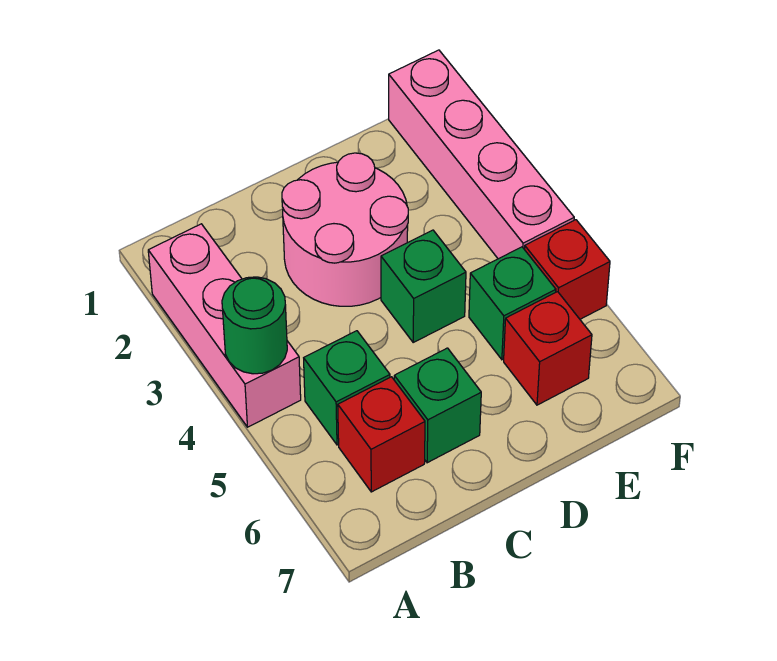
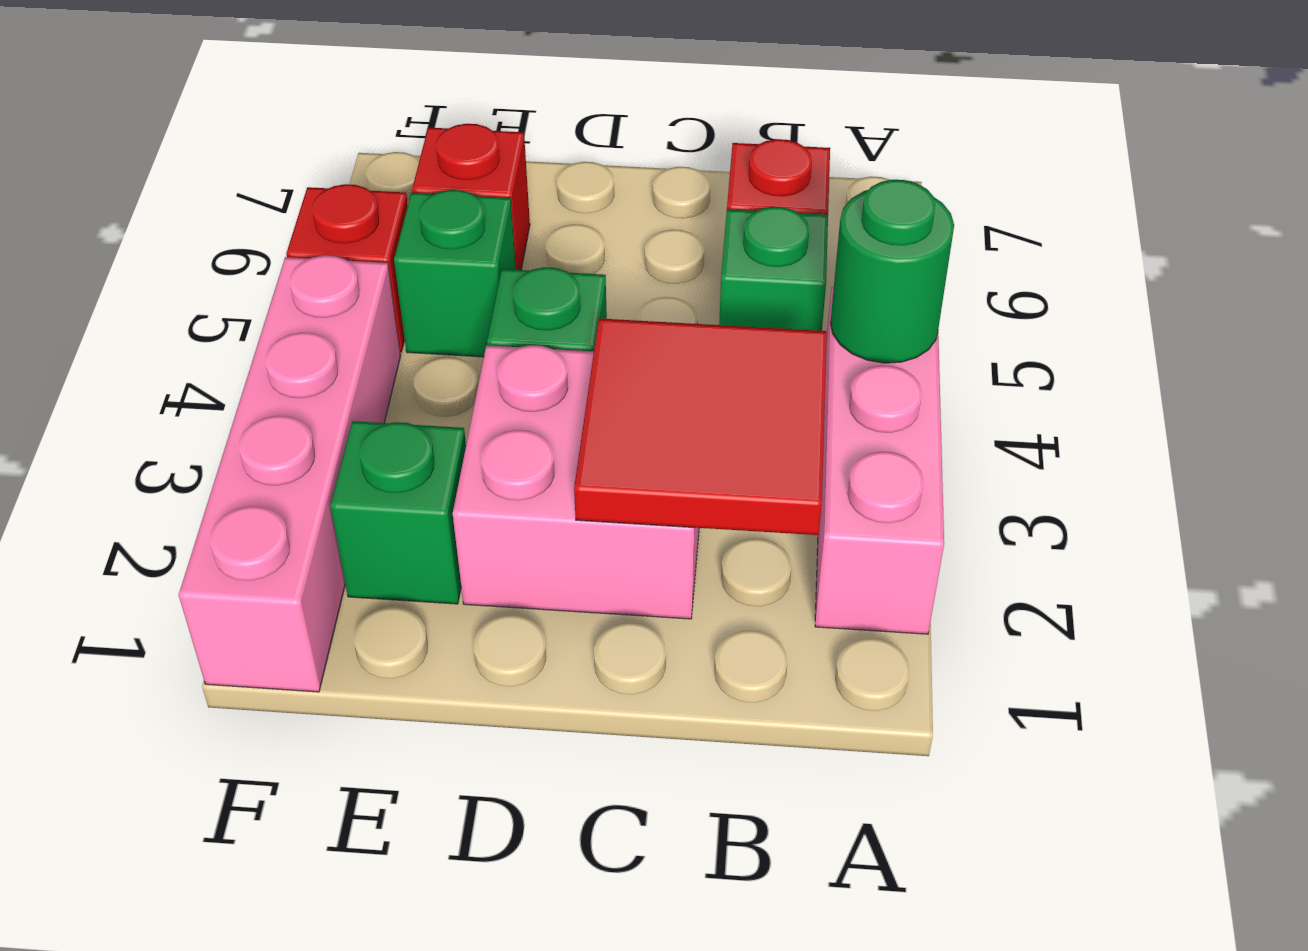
none -> red 2x2 tile [574,318,827,535]
pink 2x2 round brick [282,153,408,306] -> pink 2x2 brick [453,345,699,619]
green 1x1 brick [394,348,481,463] -> green 1x1 brick moved to [330,421,466,604]

